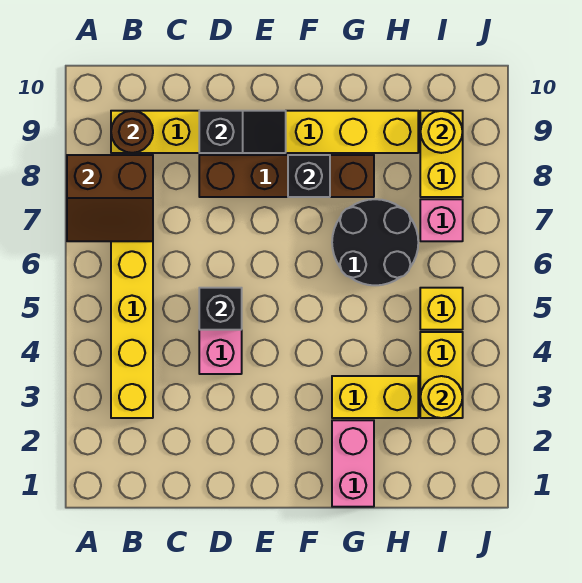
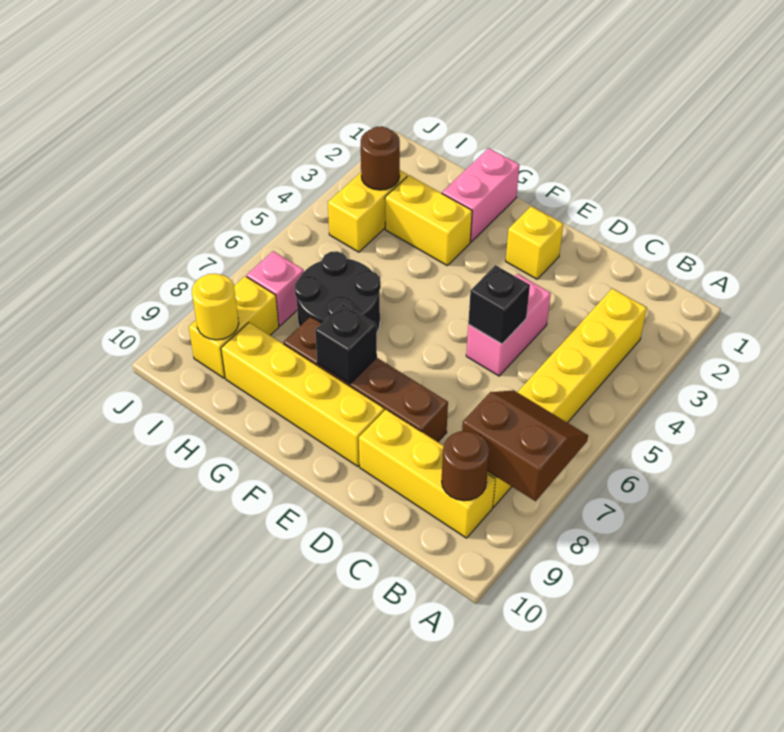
black 1x2 slope [199,111,286,153] -> none
yellow 1x1 round brick [420,376,463,418] -> brown 1x1 round brick [361,126,400,190]
yellow 1x1 brick [420,288,463,330] -> yellow 1x1 brick moved to [506,206,563,279]

